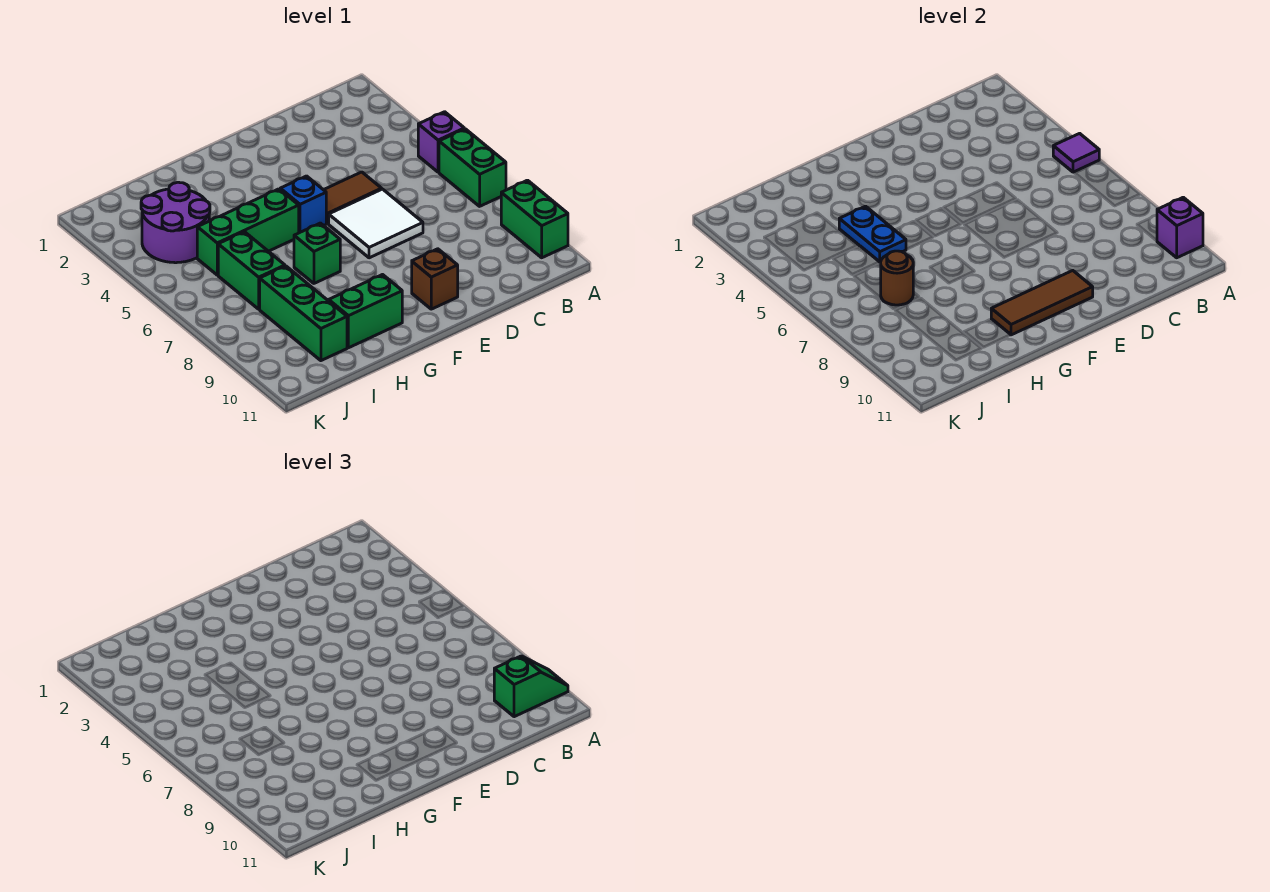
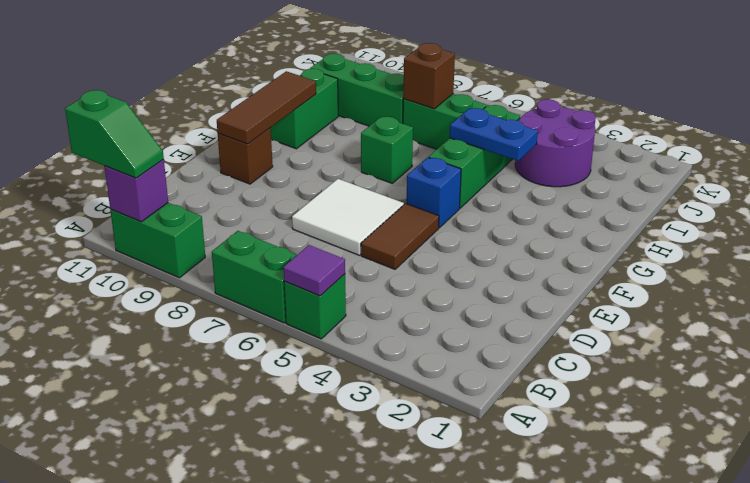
purple 1x1 brick [418,112,464,172] -> green 1x1 brick [284,274,346,339]
green 1x2 slope [494,656,568,717] -> green 1x2 slope turned to [65,90,164,178]
brown 1x1 round brick [881,251,913,305] -> brown 1x1 brick [403,43,455,109]

